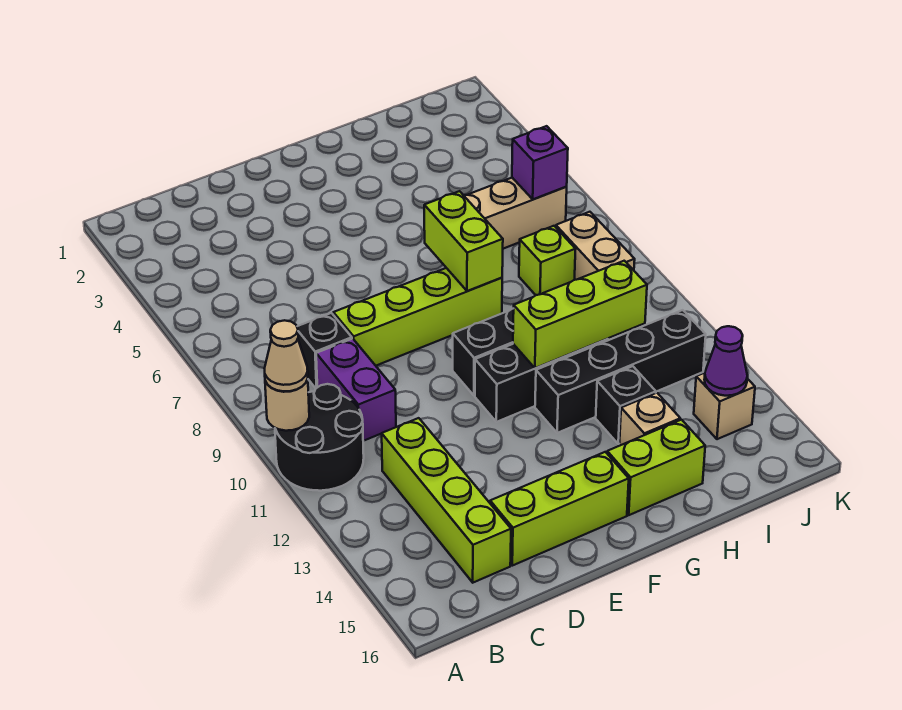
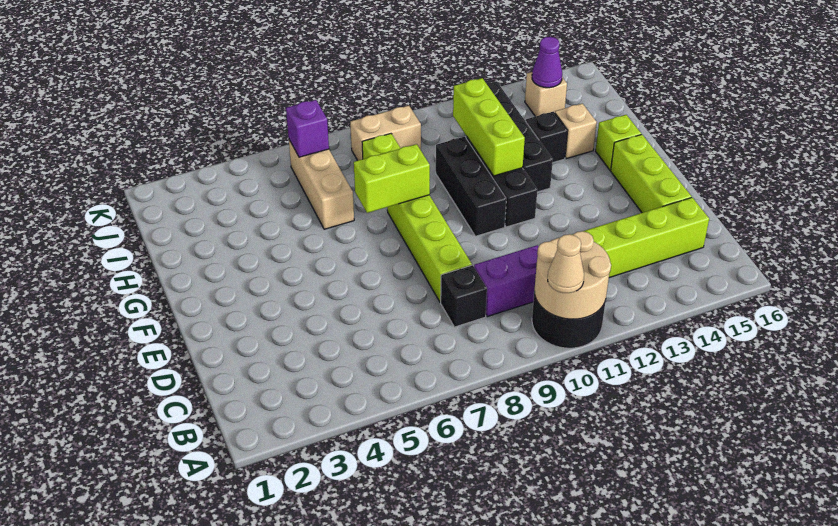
tan 1x1 round brick [265,379,309,431] -> tan 2x2 round brick [534,231,611,319]
lime 1x2 brick [607,420,705,515] -> lime 1x1 brick [596,115,641,170]

